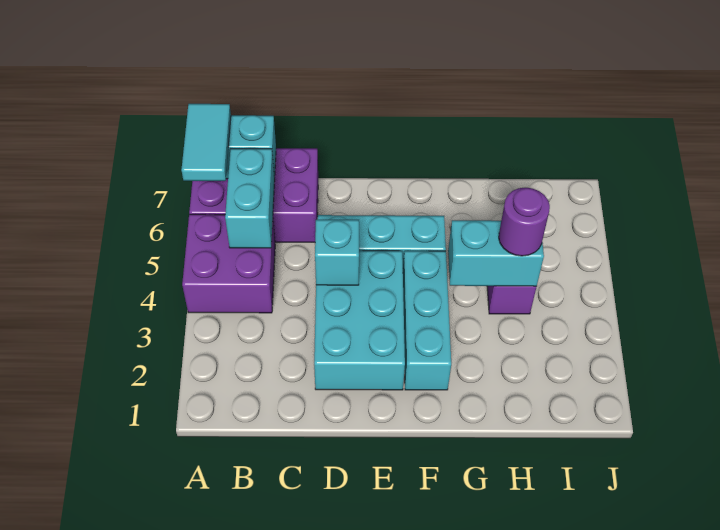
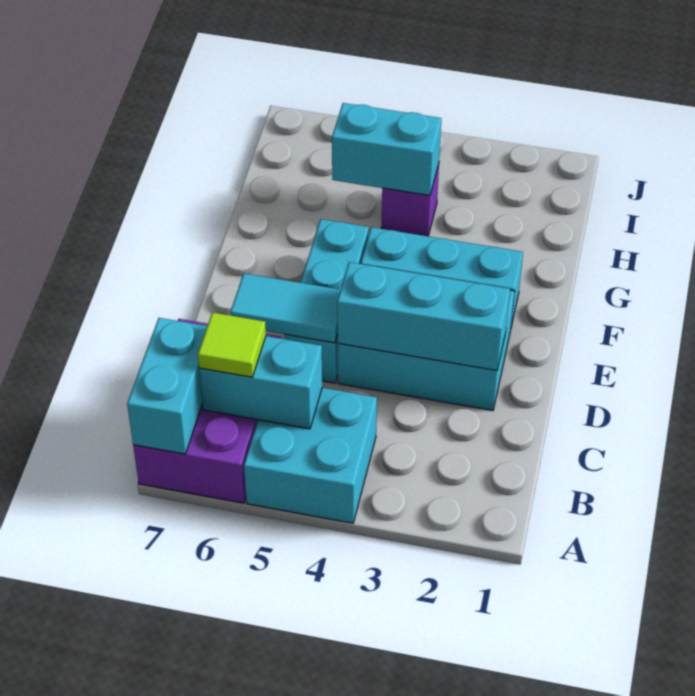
purple 2x2 brick [182,214,275,313] -> cyan 2x2 brick [244,388,377,523]
cyan 1x2 tile [181,104,231,181] -> cyan 1x2 tile moved to [231,273,341,343]
none -> lime 1x1 tile [198,312,266,377]
cyan 1x1 brick [315,219,359,285] -> cyan 1x3 brick [337,262,510,370]
cyan 1x2 brick [448,220,544,286] -> cyan 1x2 brick turned to [332,103,441,196]
purple 1x1 round brick [499,188,550,256] -> none

